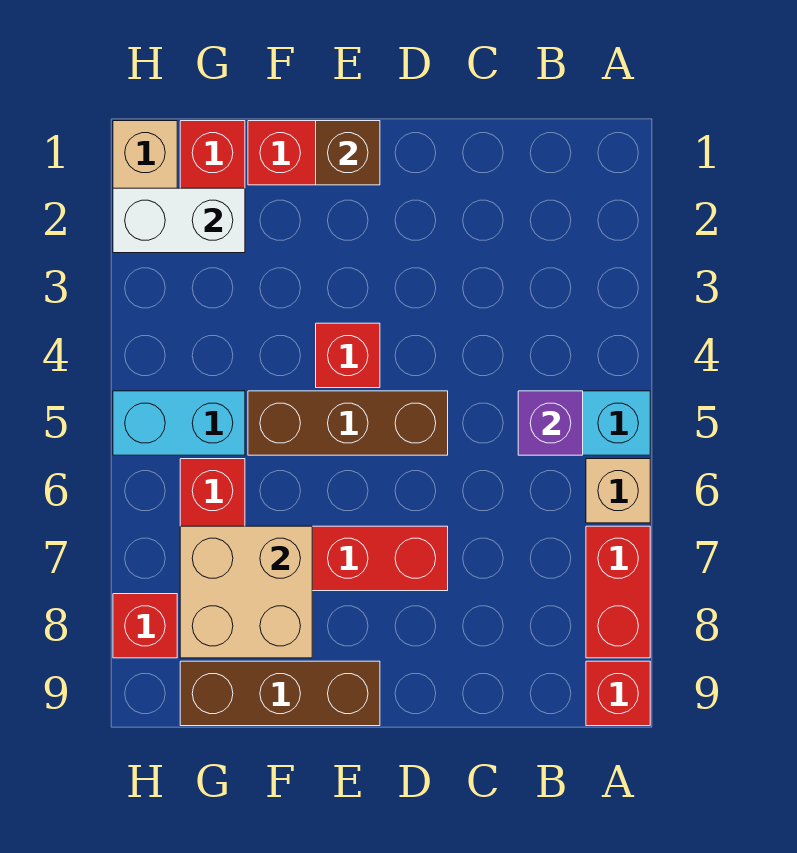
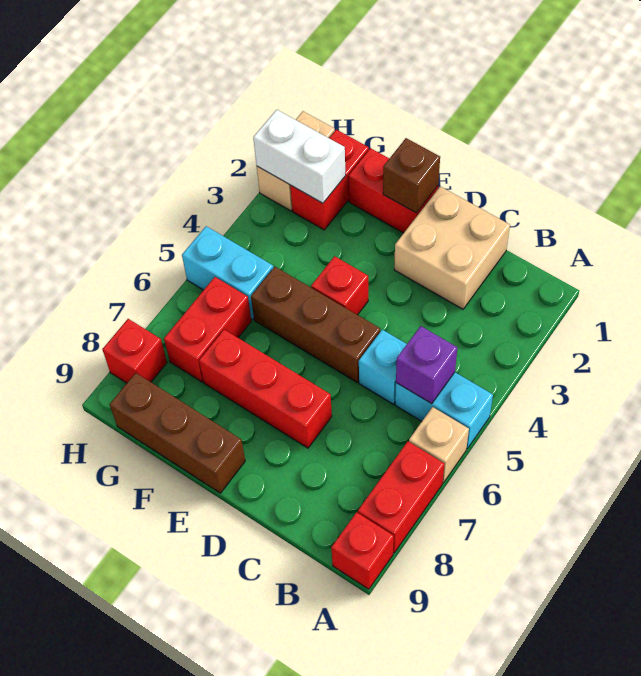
none -> cyan 1x1 brick [359,330,407,404]
tan 2x2 brick [180,526,312,658] -> tan 2x2 brick moved to [394,186,510,309]

